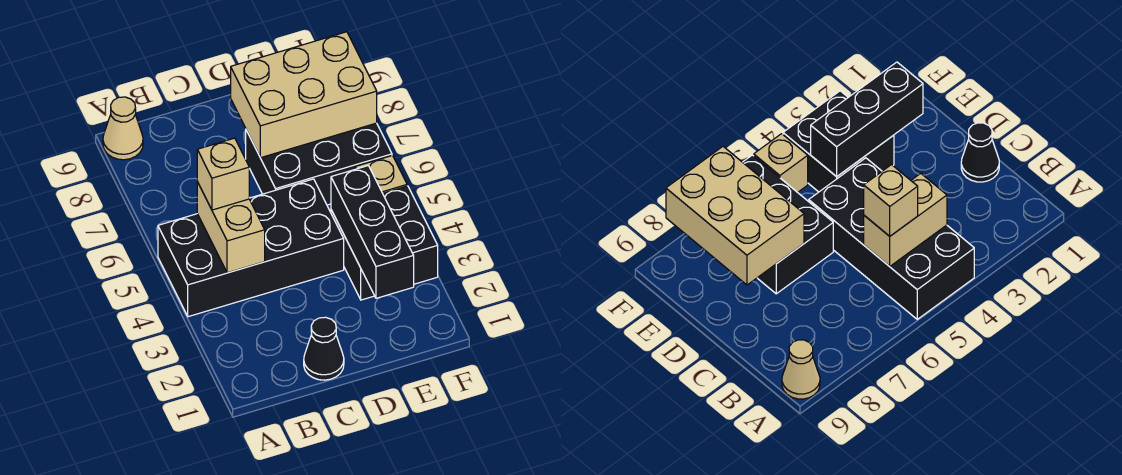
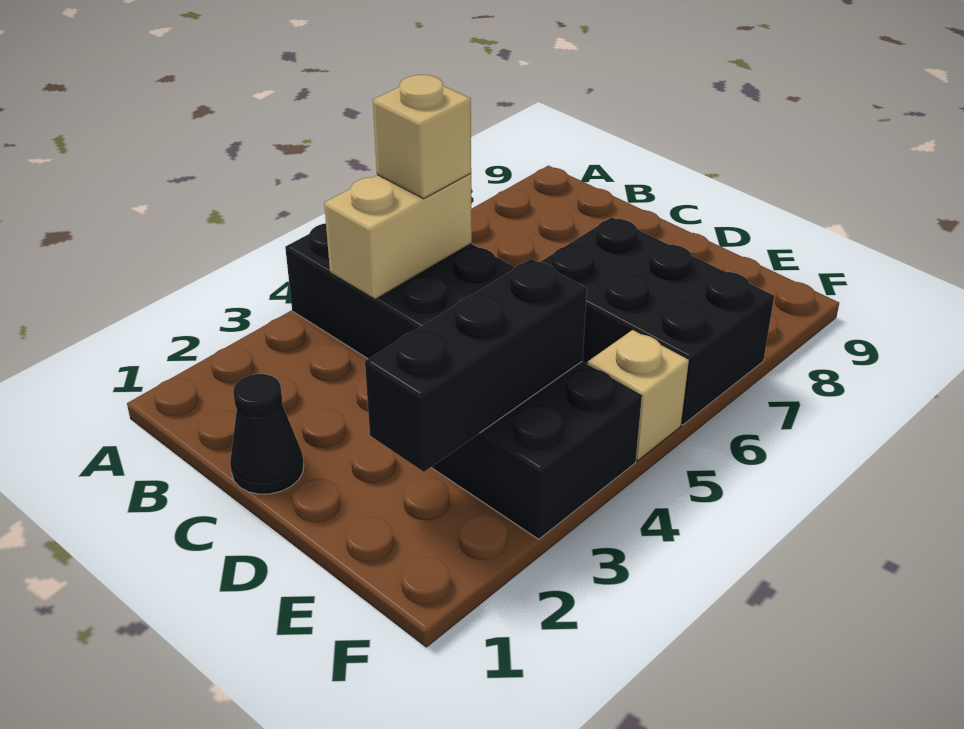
tan 1x1 cone [103,97,143,160] -> none
tan 2x3 brick [231,32,377,158] -> none

